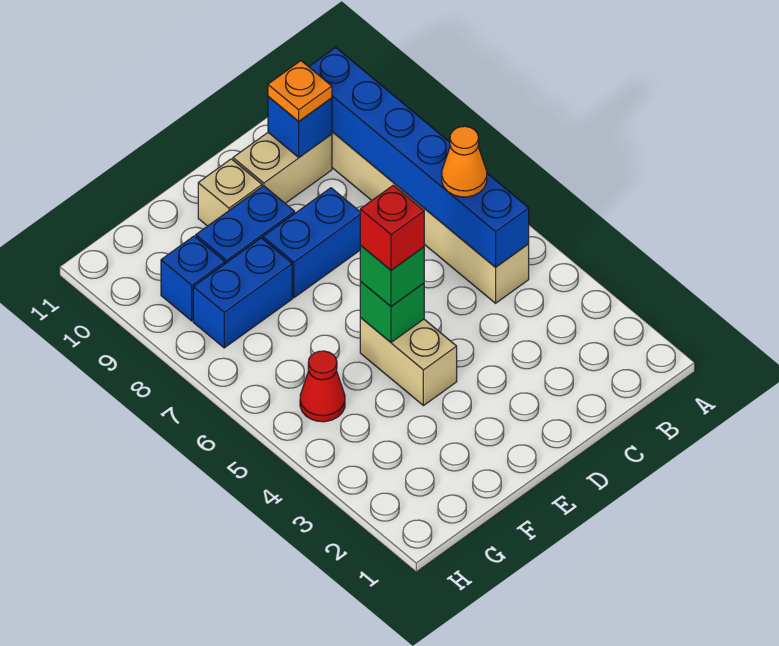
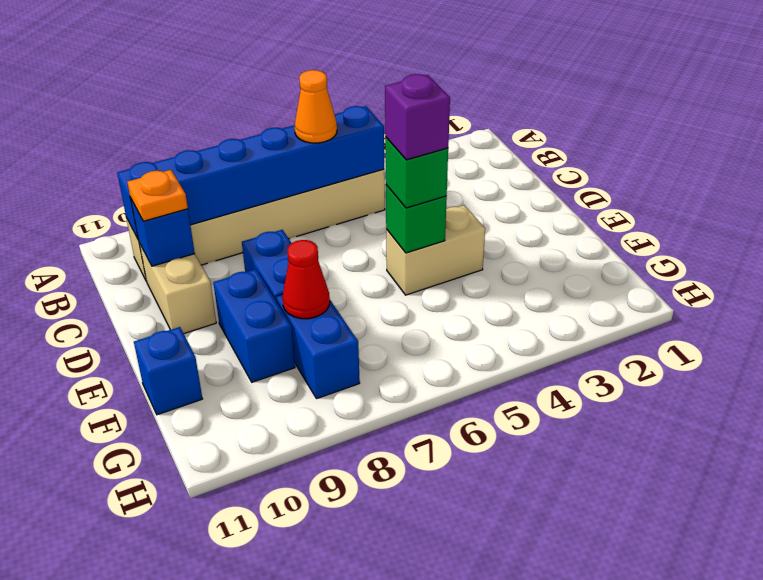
red 1x1 brick [360,185,424,270] -> purple 1x1 brick [385,74,450,160]
tan 1x1 brick [198,159,262,226] -> none
red 1x1 cone [300,351,345,422] -> red 1x1 cone moved to [282,240,330,319]
blue 1x1 brick [161,236,225,321] -> blue 1x1 brick moved to [134,327,202,415]

